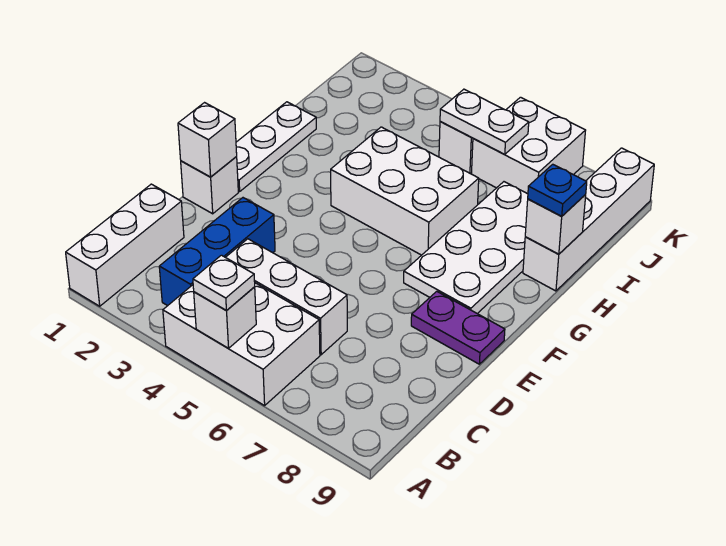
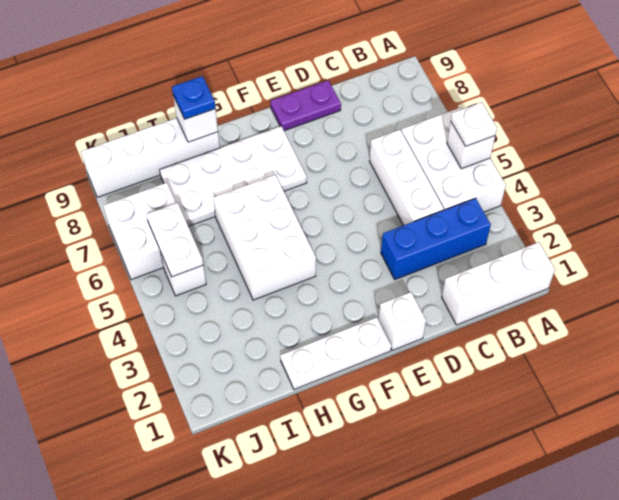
white 1x1 brick [178,103,237,177] -> none
purple 1x2 plate [411,291,505,364] -> purple 1x2 plate turned to [270,80,341,131]

